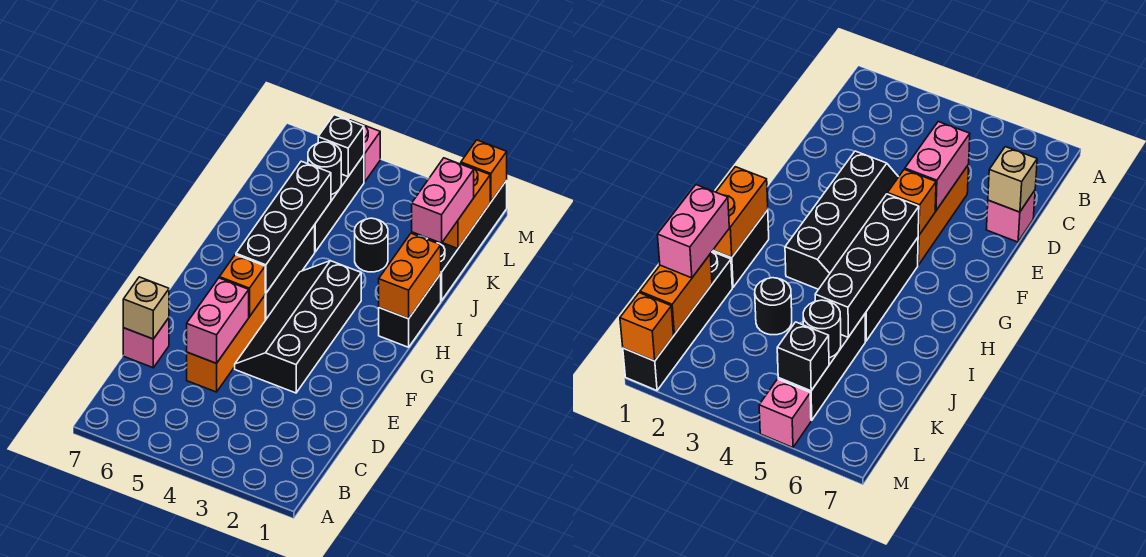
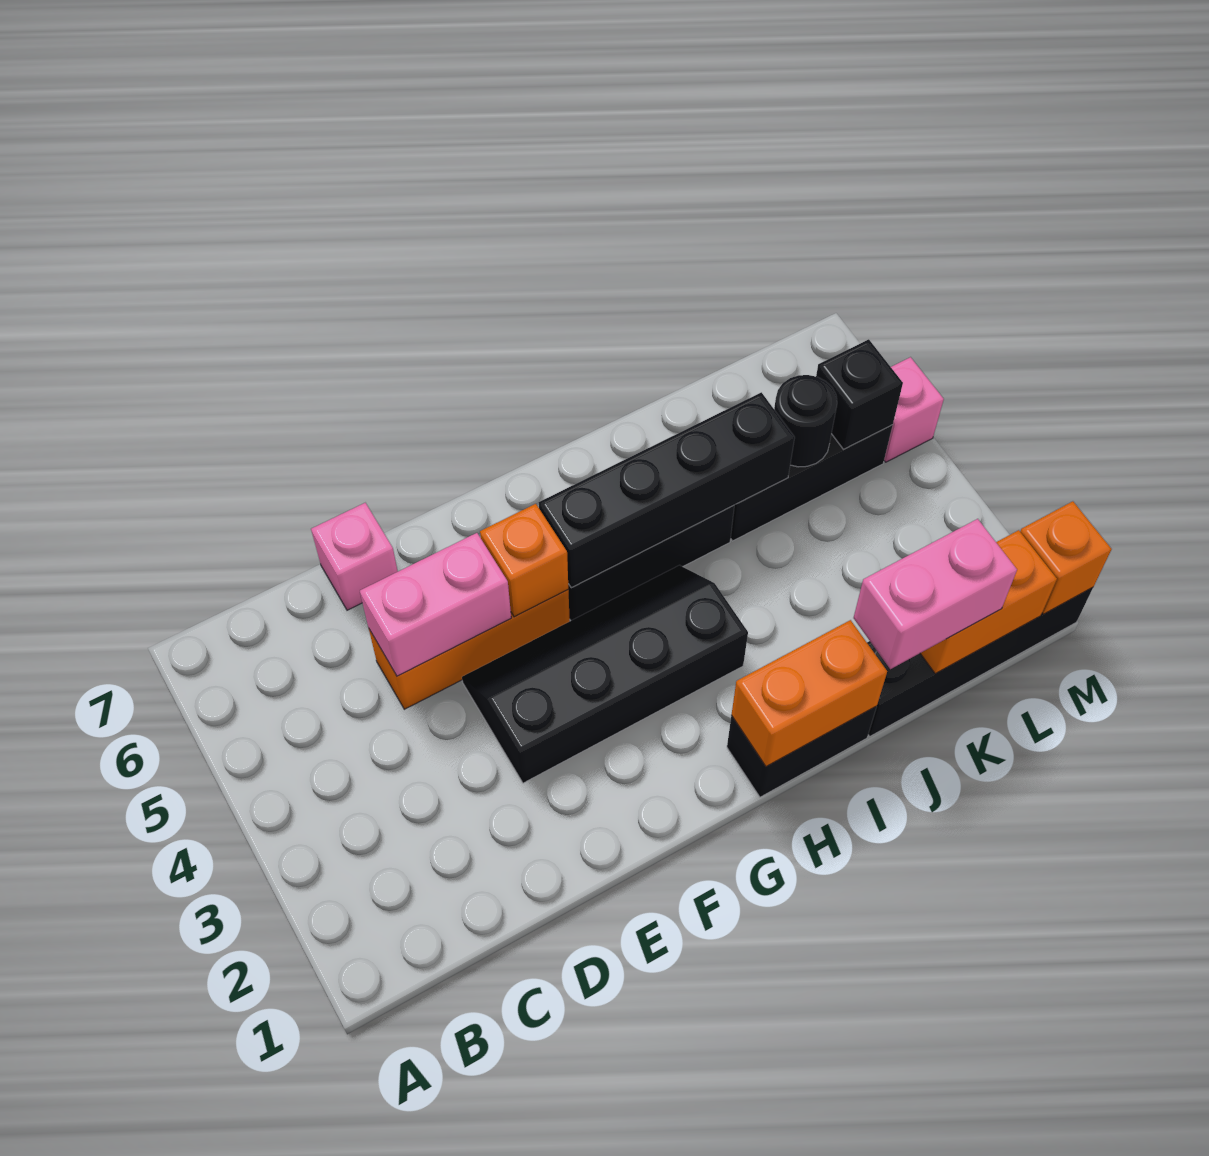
tan 1x1 brick [123,277,169,339] -> none
black 1x1 round brick [355,218,388,272] -> none

